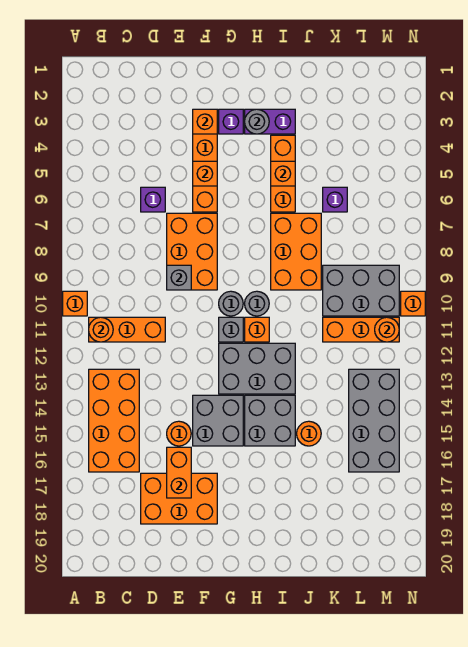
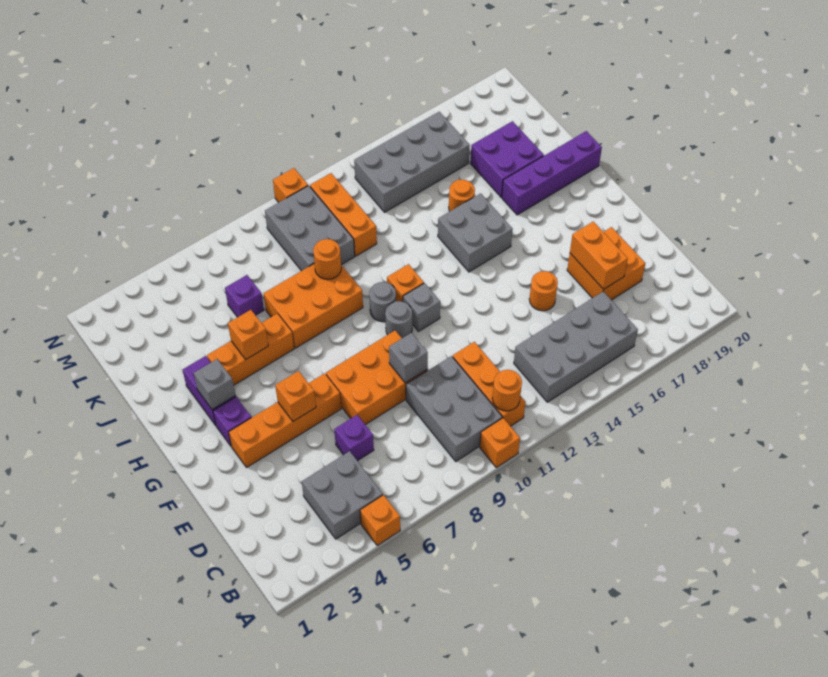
orange 2x4 brick [89,369,139,472] -> grey 2x4 brick [514,292,638,402]
orange 2x3 brick [141,473,217,524] -> orange 2x2 brick [567,227,645,300]
orange 1x2 brick [167,447,191,498] -> orange 1x2 brick turned to [570,222,628,289]
orange 1x1 brick [193,109,217,134] -> orange 1x1 brick moved to [360,495,400,546]
grey 2x2 brick [193,395,243,446] -> grey 2x2 brick moved to [302,451,383,539]
grey 2x3 brick [219,343,295,394] -> grey 2x3 brick moved to [406,356,502,461]
grey 1x1 round brick [245,109,269,134] -> grey 1x1 brick [194,359,235,409]
none -> purple 1x4 brick [502,131,602,215]
none -> purple 2x2 brick [471,121,544,197]
orange 1x1 round brick [375,317,399,342] -> orange 1x1 round brick moved to [313,239,341,279]

